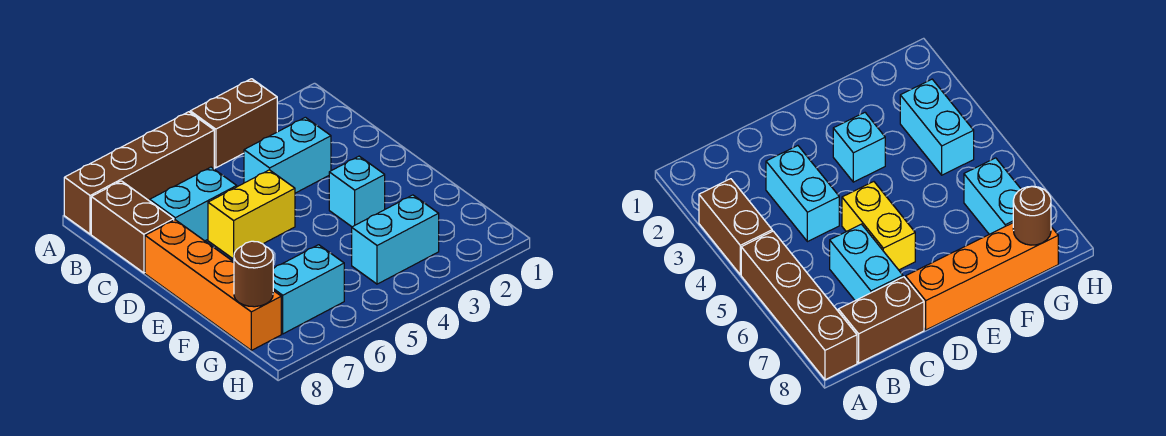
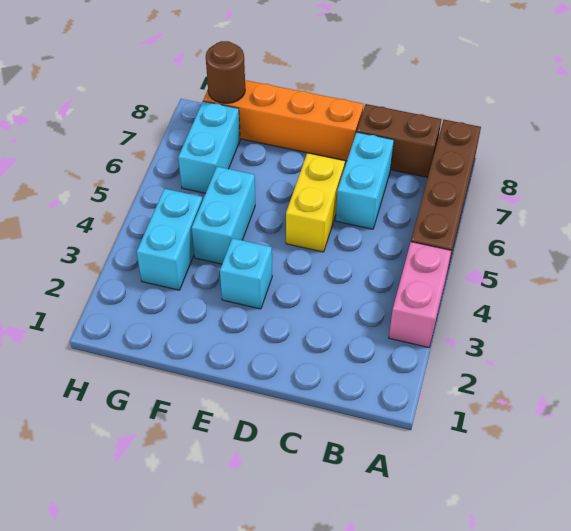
brown 1x2 brick [190,79,277,168] -> pink 1x2 brick [389,242,451,348]
cyan 1x2 brick [244,117,331,193] -> cyan 1x2 brick moved to [192,167,255,264]

